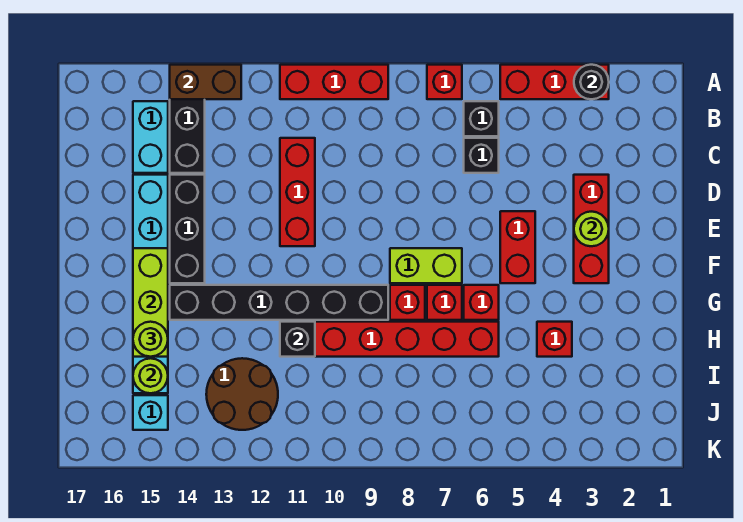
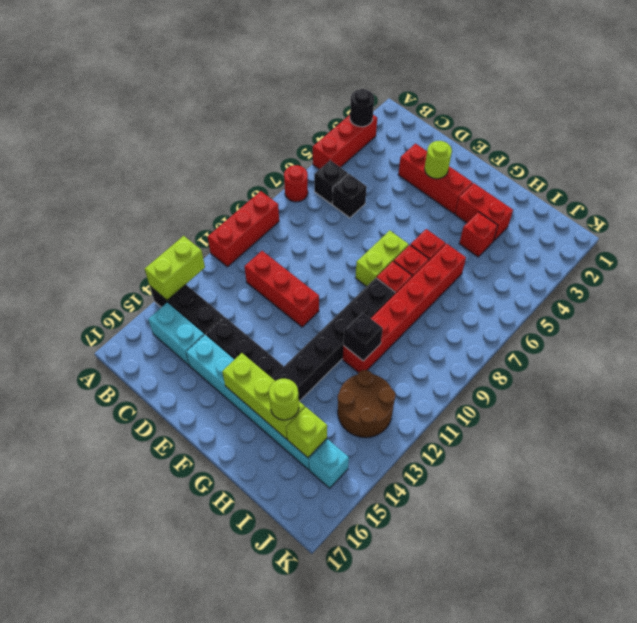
red 1x1 brick [427,65,462,99] -> red 1x1 round brick [284,165,308,202]
brown 1x2 brick [170,65,241,99] -> lime 1x2 brick [145,236,205,300]
red 1x2 brick [500,211,535,283] -> red 1x2 brick moved to [455,183,513,241]
lime 1x1 round brick [133,358,168,393] -> lime 1x1 brick [286,407,327,458]

